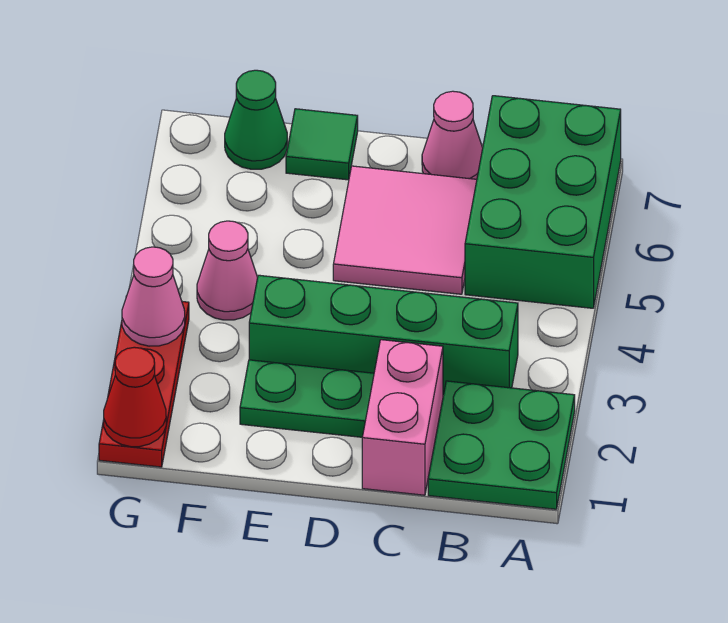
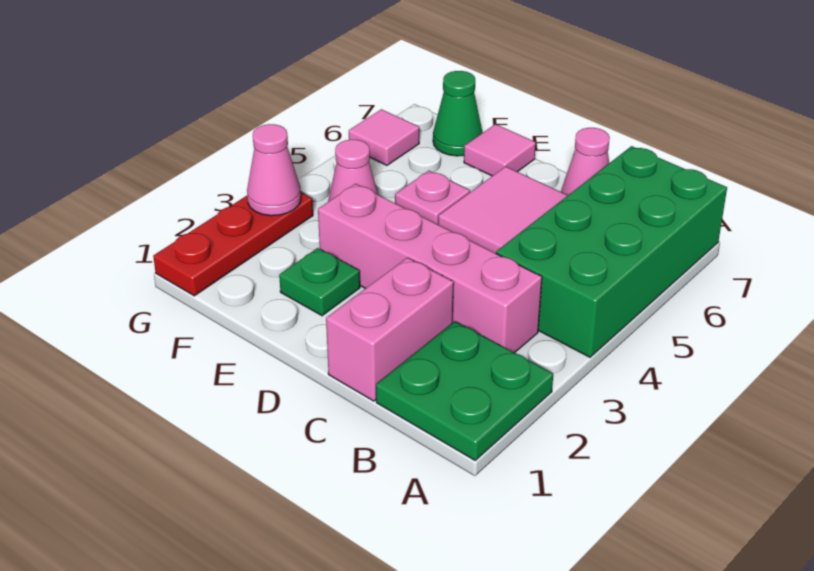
green 2x3 brick [465,96,621,308] -> green 2x4 brick [496,146,727,357]
green 1x4 brick [249,275,518,395] -> pink 1x4 brick [318,184,542,353]
green 1x2 plate [240,360,374,437] -> green 1x1 plate [279,248,360,316]
none -> pink 1x1 plate [395,171,470,224]
green 1x1 tile [286,109,358,180] -> pink 1x1 tile [464,124,536,176]
red 1x1 cone [104,347,166,447] -> none
none -> pink 1x1 tile [349,109,419,165]

